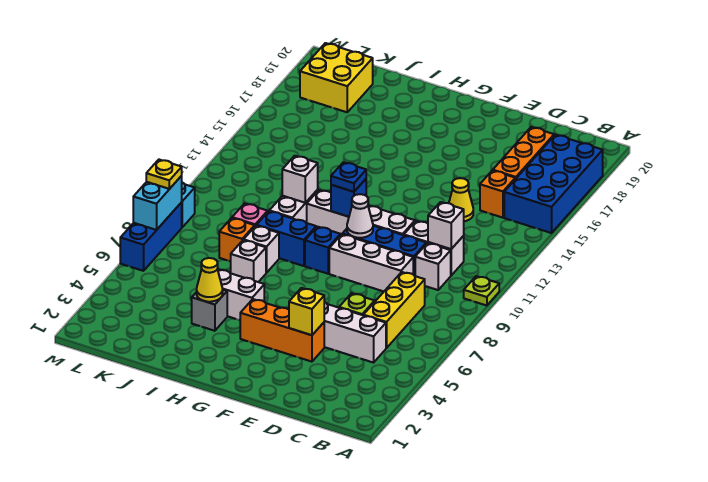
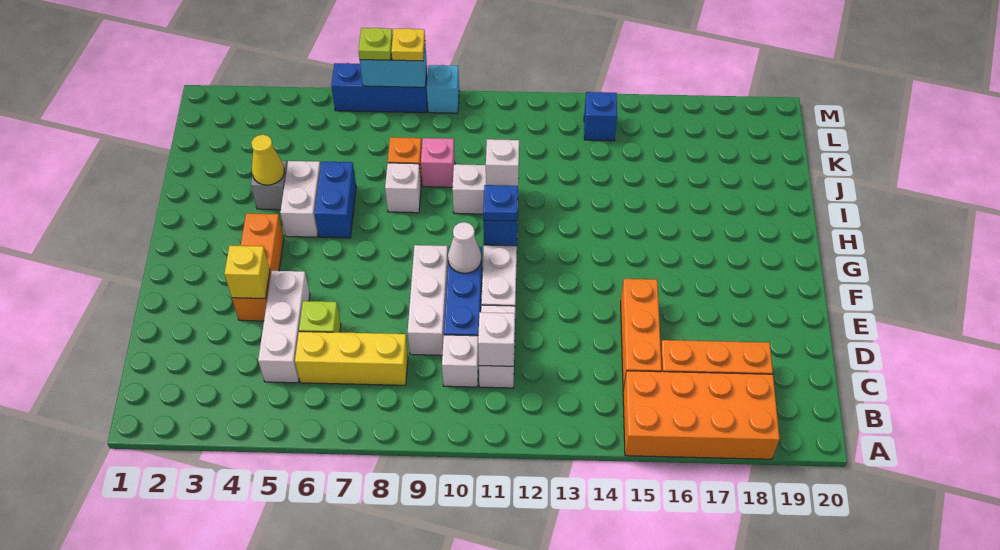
lime 1x1 plate [464,276,499,306] -> lime 1x1 plate moved to [358,28,393,60]
blue 2x4 brick [504,135,603,233] -> orange 2x4 brick [623,371,780,459]
orange 1x1 brick [480,170,515,218] -> orange 1x3 brick [621,279,662,389]
yellow 1x1 cone [449,178,473,221] -> none
blue 1x1 brick [305,227,341,274] -> blue 1x1 brick moved to [584,92,617,141]
blue 1x2 brick [256,211,316,266] -> blue 1x2 brick moved to [314,162,356,238]
white 1x1 brick [230,240,266,282] -> none
yellow 2x2 brick [300,43,373,112] -> none

